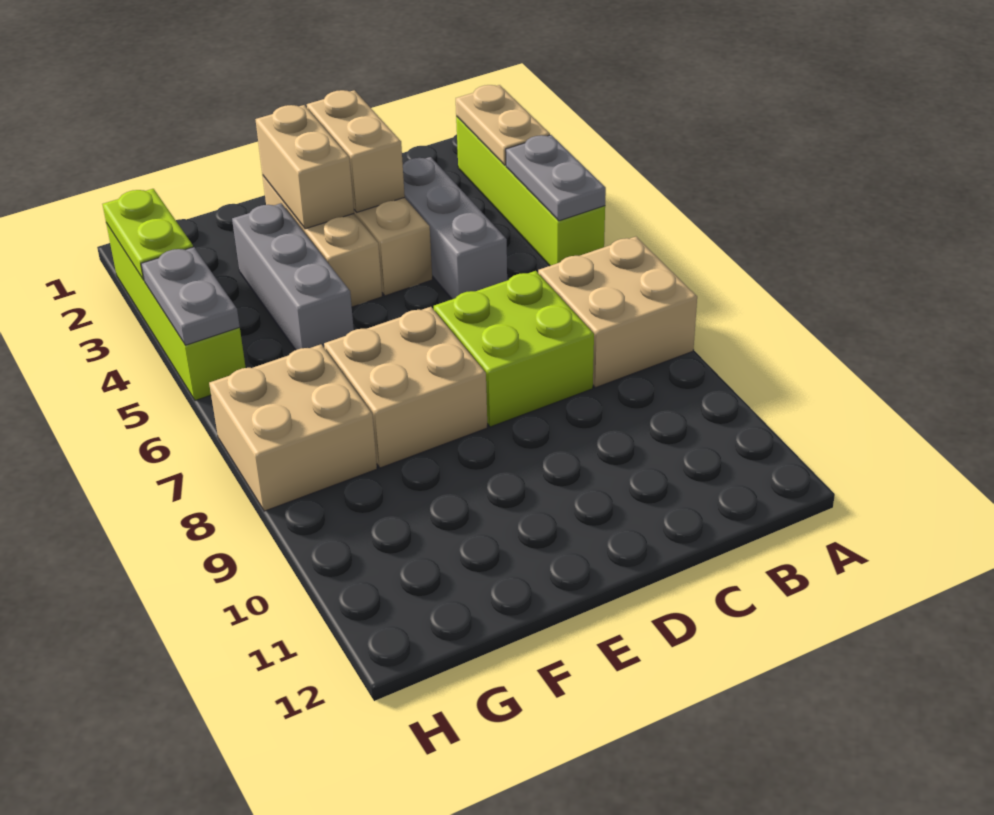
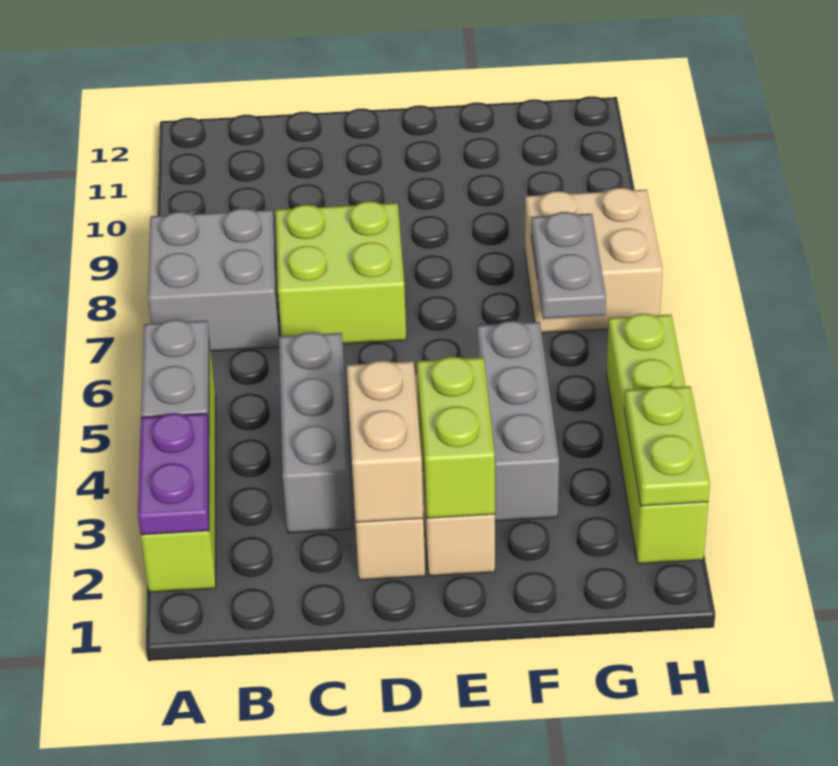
tan 1x2 plate [456,85,550,165] -> purple 1x2 plate [138,413,209,535]
tan 2x2 brick [538,237,697,388] -> grey 2x2 brick [148,208,279,351]
tan 1x2 brick [255,105,354,229] -> lime 1x2 brick [417,357,495,518]
tan 2x2 brick [324,307,487,468] -> none
grey 1x2 plate [141,247,240,345] -> grey 1x2 plate moved to [531,212,606,319]

